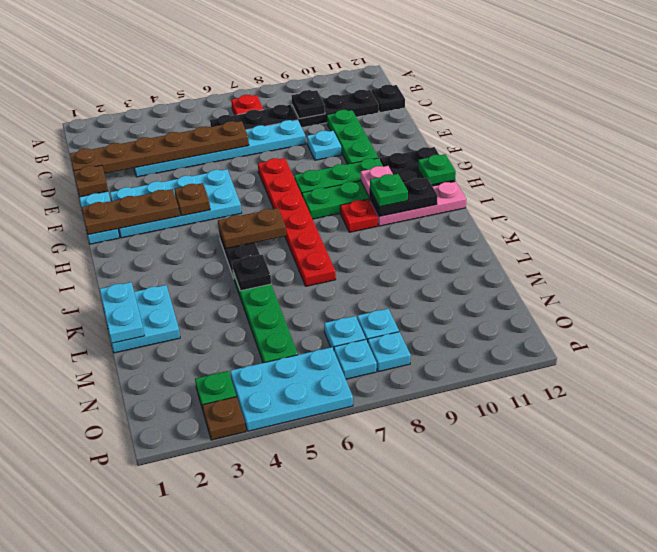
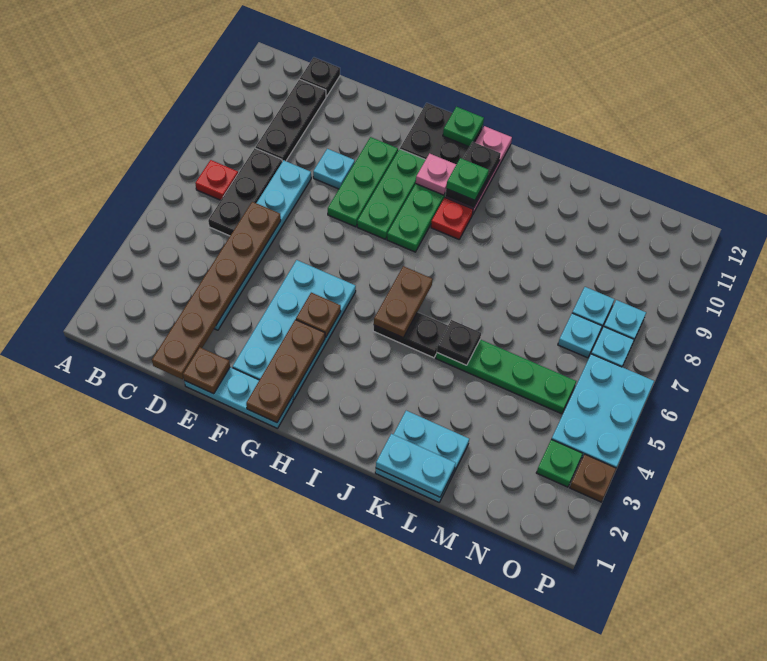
black 1x1 plate [291,90,325,119] -> none
green 1x3 plate [327,110,378,164] -> green 1x3 plate turned to [328,137,398,227]
red 1x6 plate [258,158,336,286] -> none

